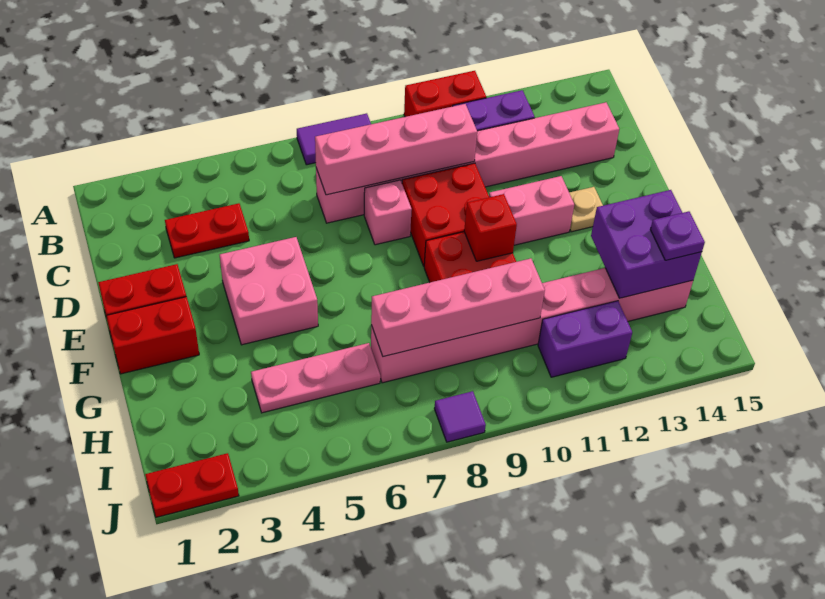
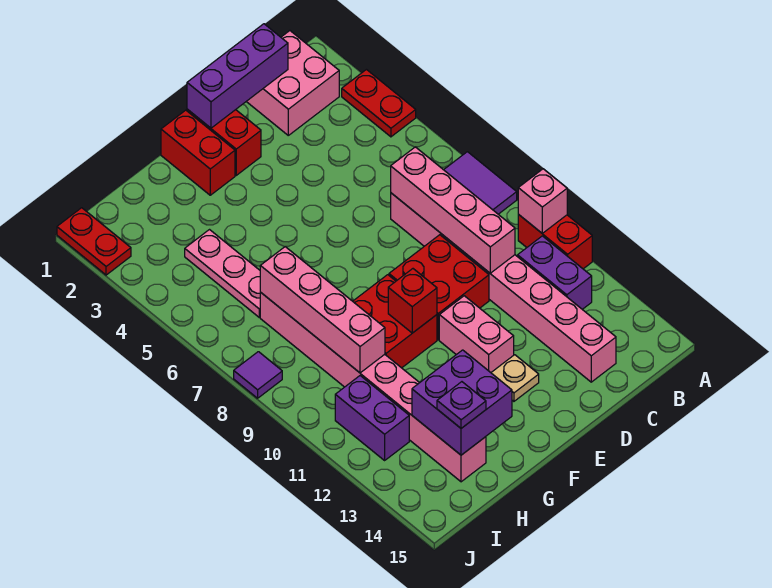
none -> purple 1x3 brick [187,24,288,128]
red 1x2 plate [165,203,249,258] -> red 1x2 plate moved to [342,70,416,137]
pink 1x1 brick [364,180,412,245] -> pink 1x1 brick moved to [518,169,567,233]
pink 2x2 brick [220,237,318,345] -> pink 2x2 brick moved to [246,31,339,135]

